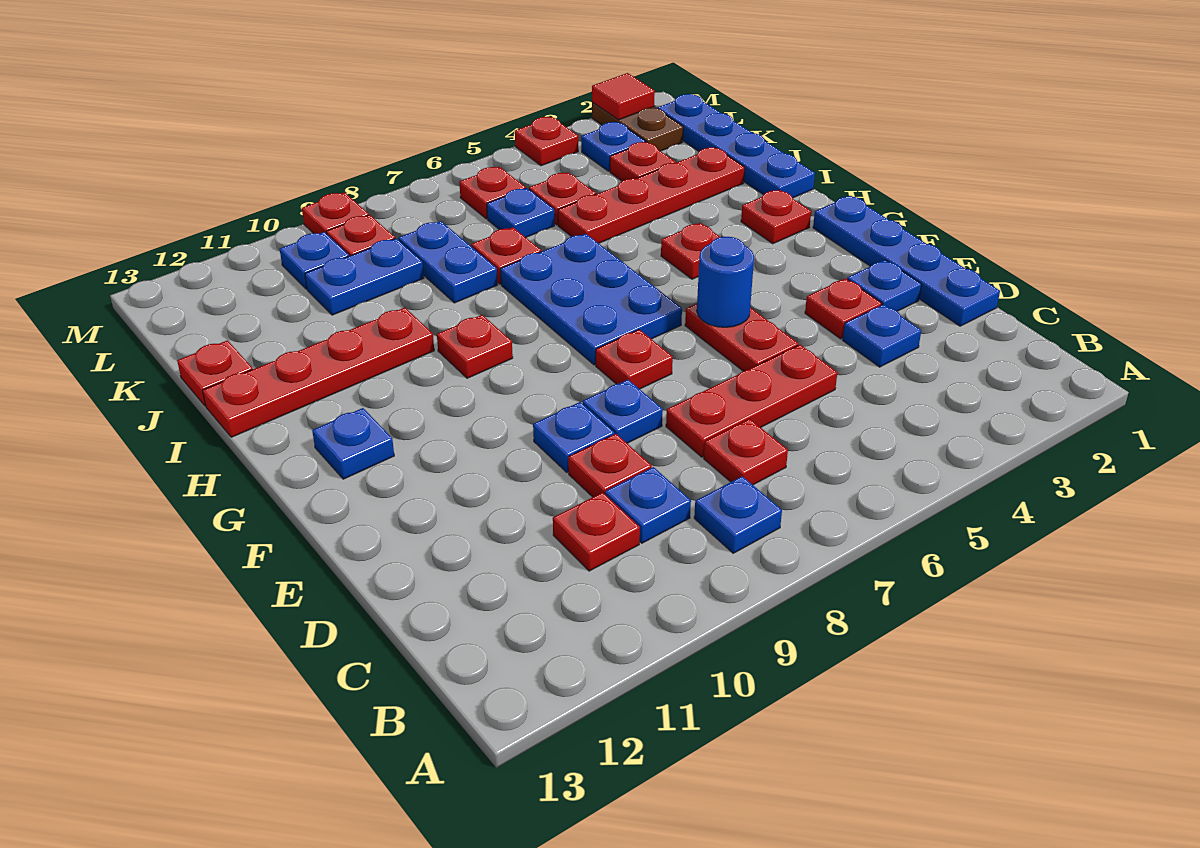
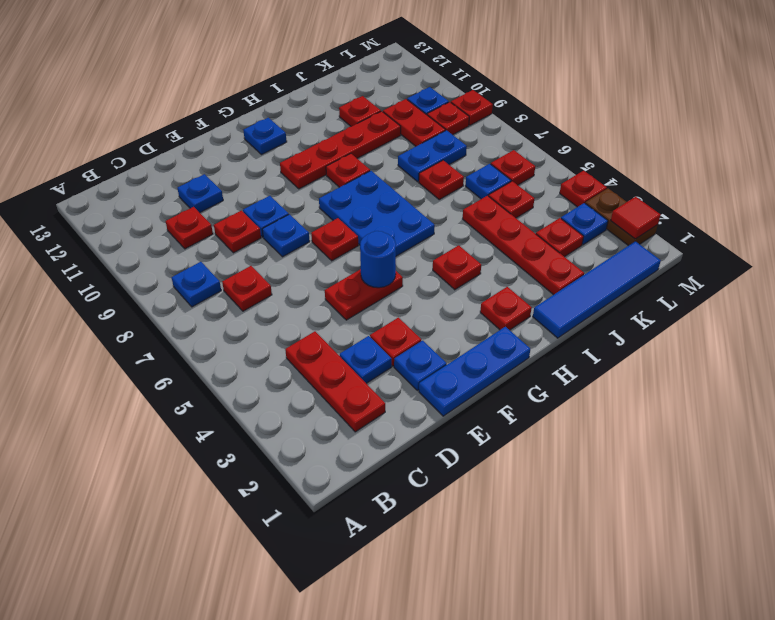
blue 1x1 plate [605,467,691,543] -> blue 1x1 plate moved to [177,174,223,213]
blue 1x4 plate [813,196,1000,326] -> blue 1x3 plate [419,327,530,416]
red 1x3 plate [666,345,837,457] -> red 1x3 plate moved to [285,331,385,432]
blue 2x3 plate [500,234,682,365] -> blue 2x3 plate turned to [319,171,435,256]
blue 1x4 plate [657,94,815,198] -> blue 1x4 tile [533,241,661,338]
red 1x4 plate [203,308,434,437] -> red 1x4 plate turned to [280,111,401,189]
red 1x1 plate [177,340,253,406] -> red 1x1 plate moved to [339,96,381,126]
blue 1x2 plate [305,238,424,315] -> red 1x2 plate [383,99,446,146]
brown 1x2 plate [592,102,683,151] -> brown 1x2 plate turned to [585,189,658,246]

